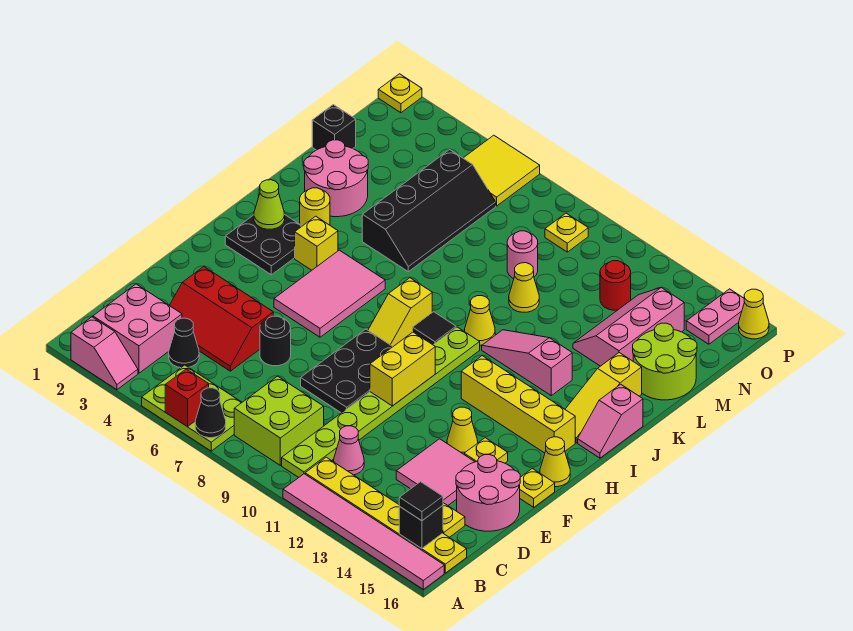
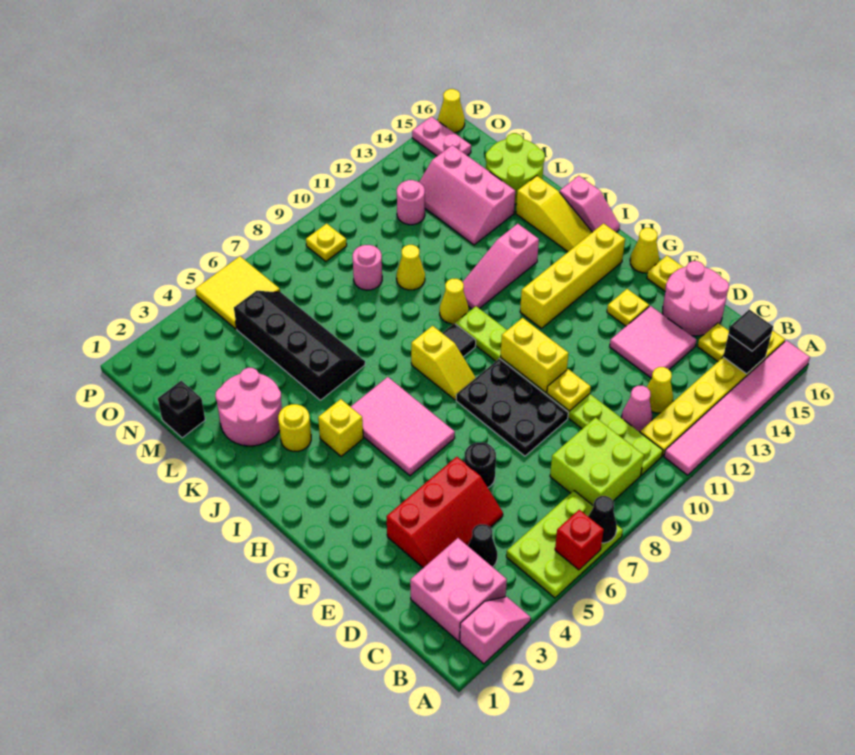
yellow 1x1 cone [447,407,478,454] -> yellow 1x1 cone moved to [647,367,673,413]
black 2x2 plate [225,214,302,275] -> none
lime 1x1 cone [254,180,285,229] -> none
red 1x1 round brick [600,261,631,310] -> pink 1x1 round brick [397,180,425,225]
yellow 1x1 plate [378,74,422,113] -> yellow 1x1 plate moved to [547,369,591,411]

